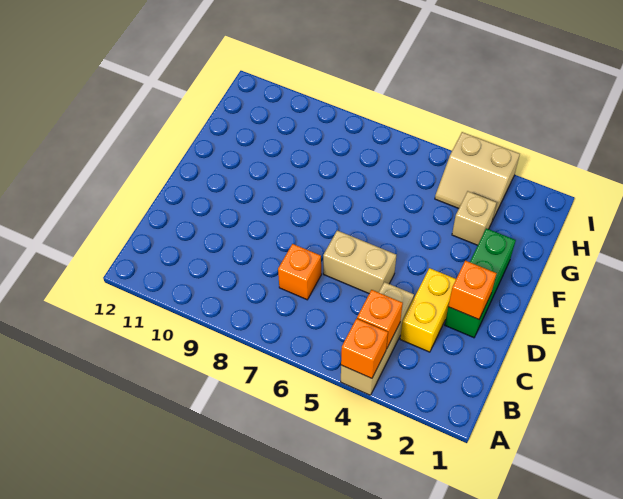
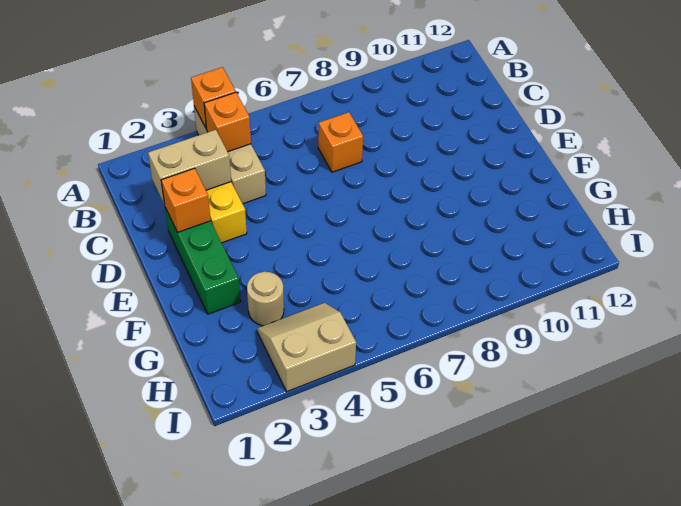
tan 1x2 brick [323,230,396,293] -> tan 1x2 brick moved to [148,130,231,204]
tan 1x1 brick [452,191,497,245] -> tan 1x1 round brick [247,272,284,326]

